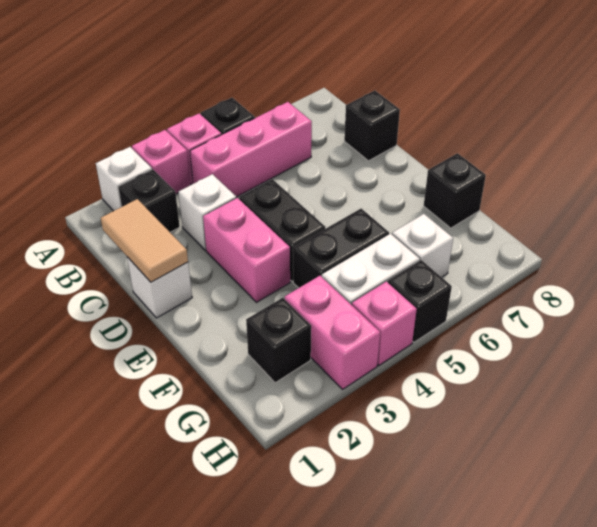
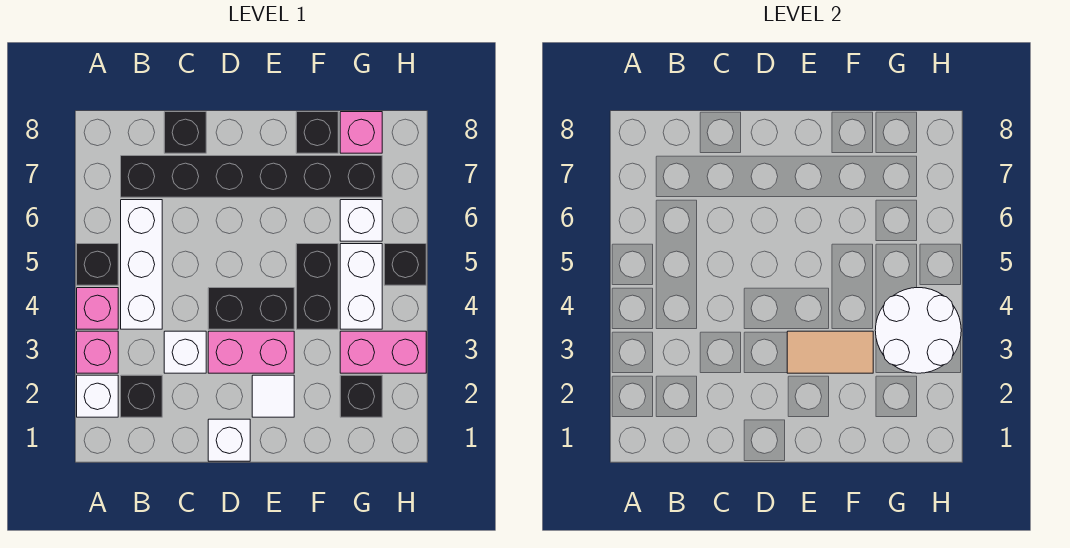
pink 1x3 brick [190,102,312,197] -> white 1x3 brick [121,200,162,329]
none -> black 1x6 brick [121,156,382,197]
tan 1x2 tile [101,199,188,282] -> tan 1x2 tile moved to [787,331,873,373]
none -> white 1x1 tile [252,375,294,417]
none -> white 2x2 round brick [875,288,961,373]
pink 1x1 brick [352,282,417,365] -> pink 1x1 brick moved to [340,112,382,153]

